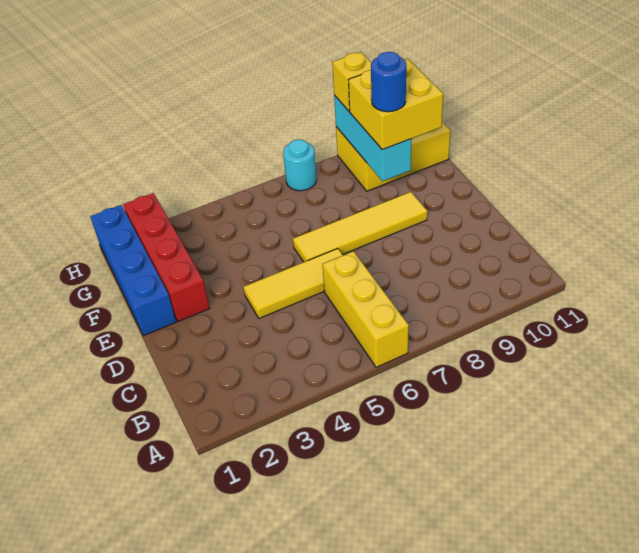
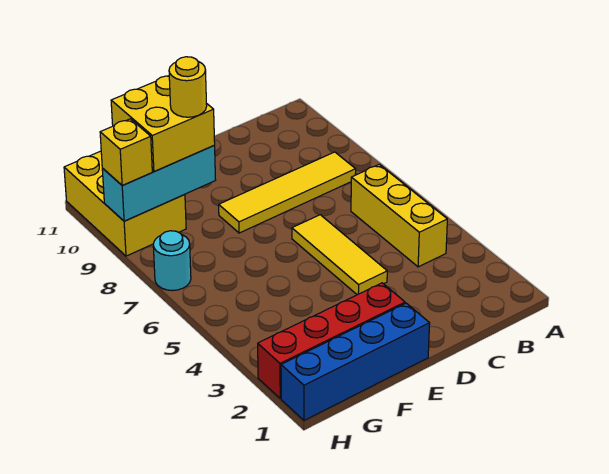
yellow 1x3 brick [322,251,409,367] -> yellow 1x3 brick turned to [351,164,447,267]
yellow 1x4 tile [293,192,427,262] -> yellow 1x4 tile turned to [219,152,356,233]
blue 1x1 round brick [371,52,406,112] -> yellow 1x1 round brick [169,57,207,117]

